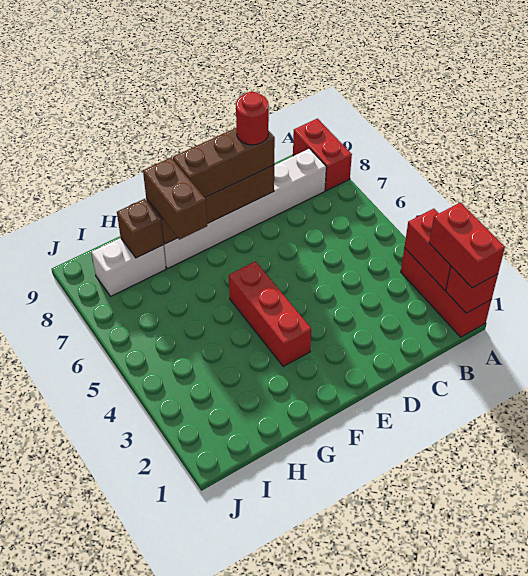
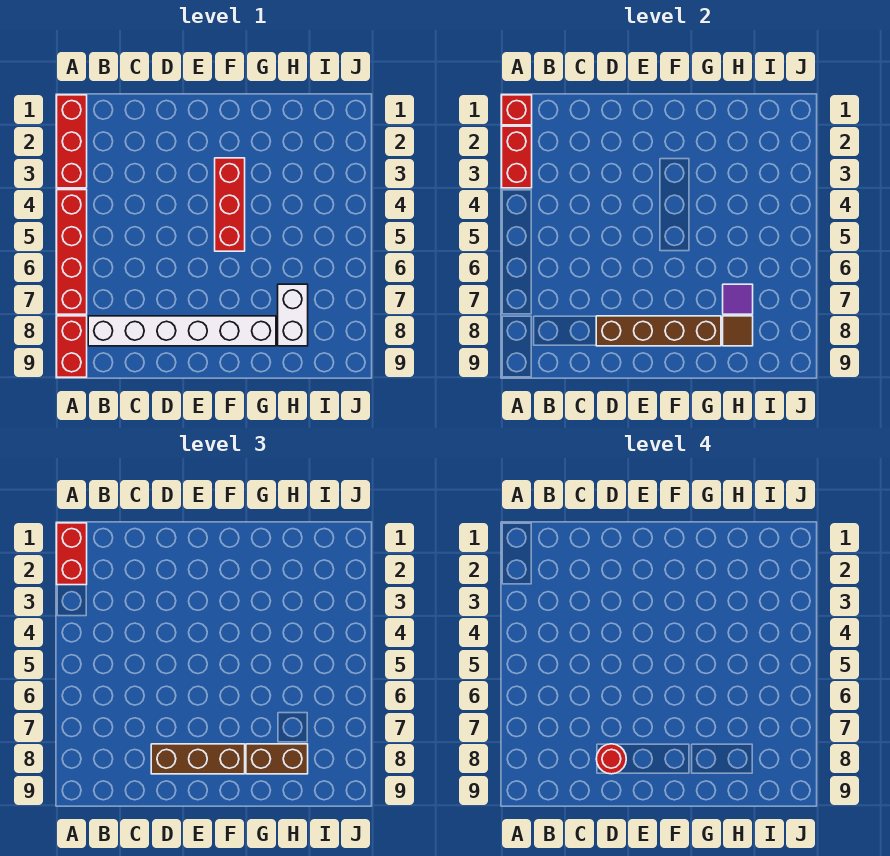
none -> red 1x4 brick [57,190,87,314]
brown 1x2 brick [143,158,208,240] -> brown 1x2 brick turned to [246,744,308,774]
none -> purple 1x1 tile [723,284,753,314]
white 1x2 brick [92,238,166,296] -> white 1x2 brick turned to [278,284,308,346]
brown 1x1 brick [117,199,163,258] -> brown 1x1 tile [723,316,753,346]

